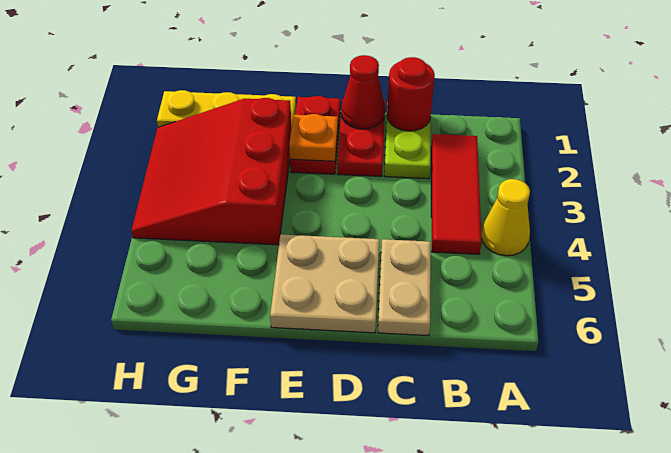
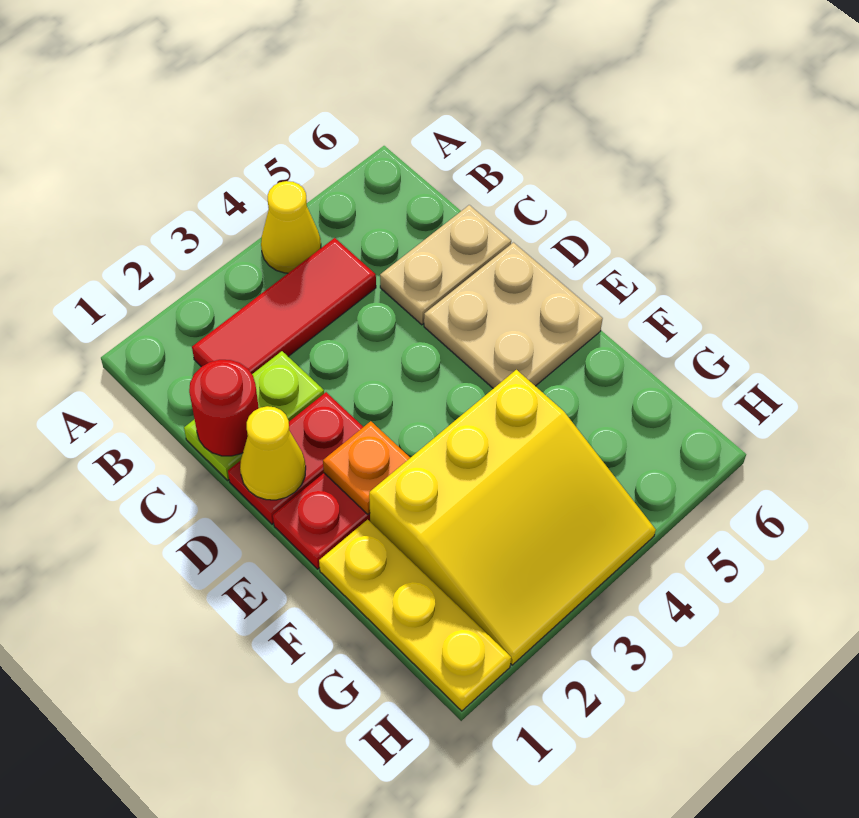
red 1x1 cone [341,55,385,129] -> yellow 1x1 cone [240,406,306,500]
red 3x3 slope [131,98,292,245] -> yellow 3x3 slope [369,370,656,665]

